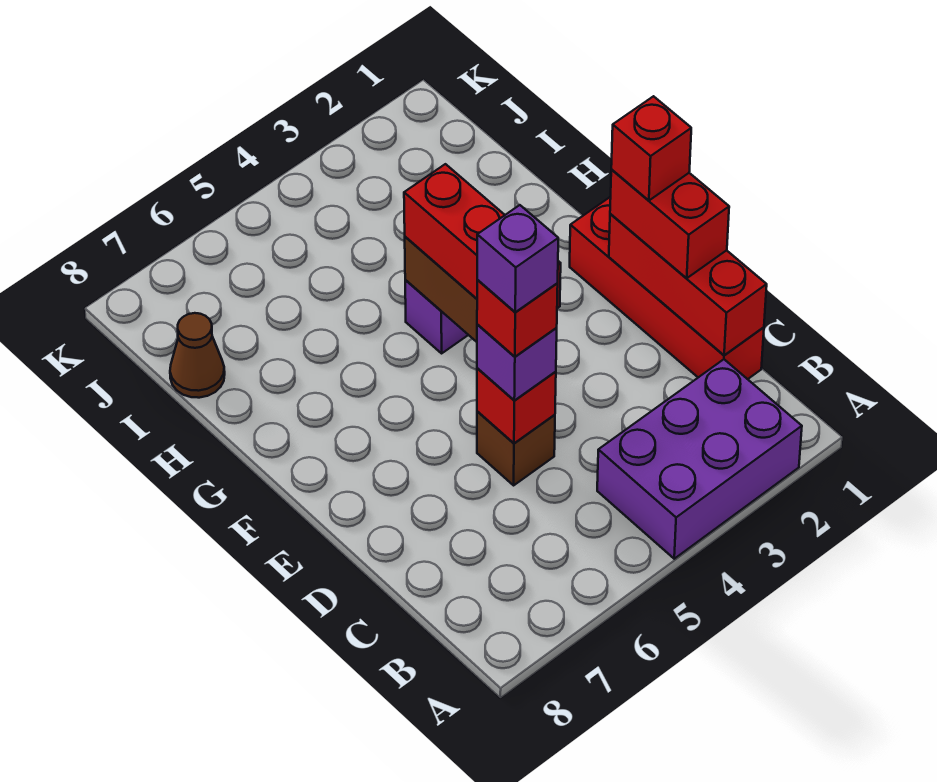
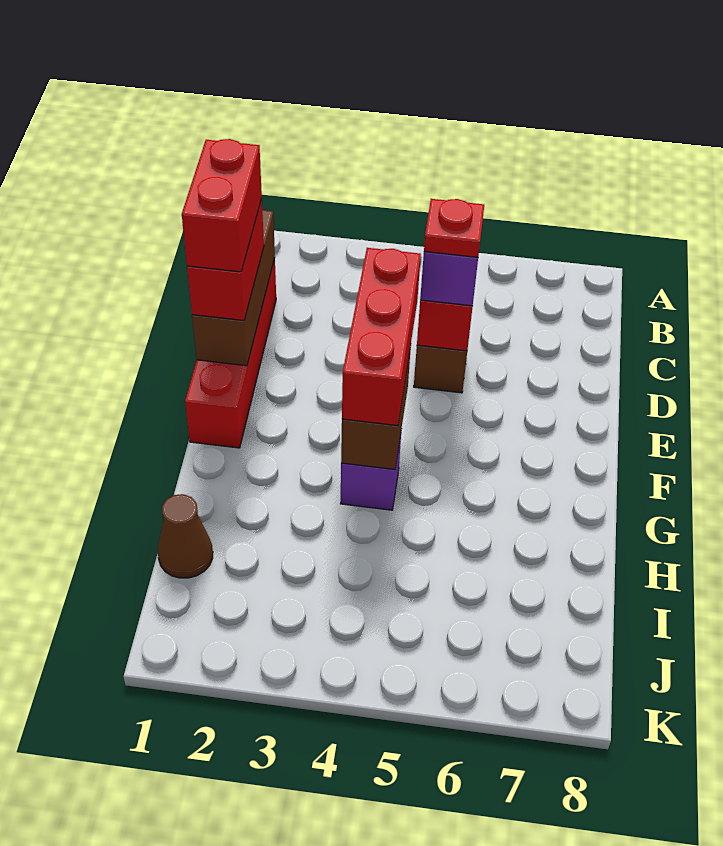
purple 2x3 brick [597,359,802,559] -> none
red 1x3 brick [609,214,767,355] -> brown 1x3 brick [192,210,275,366]
red 1x1 brick [477,280,558,357] -> red 1x1 plate [424,199,484,257]
purple 1x1 brick [477,205,558,312] -> none
red 1x1 brick [611,96,691,200] -> red 1x2 brick [182,139,262,272]
brown 1x1 cone [170,313,225,398] -> brown 1x1 cone moved to [158,494,213,578]

